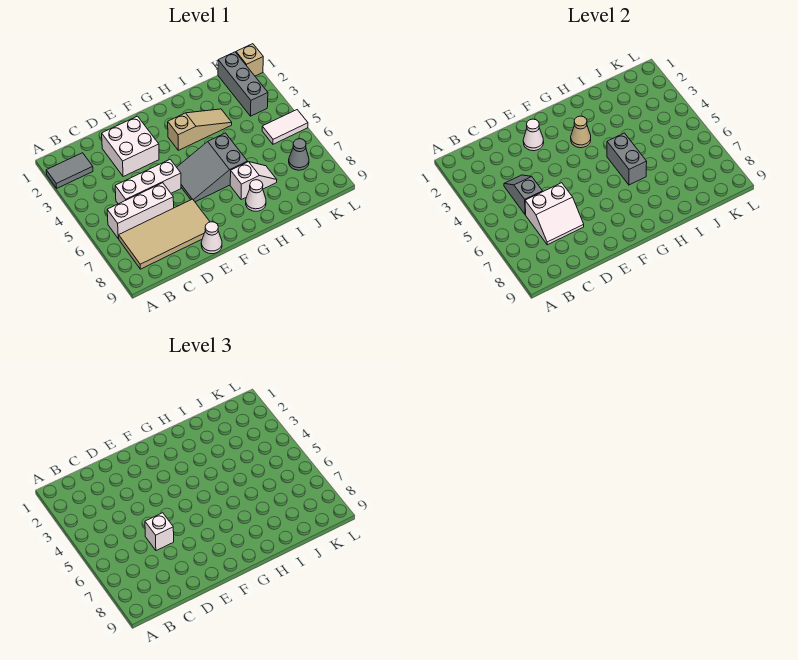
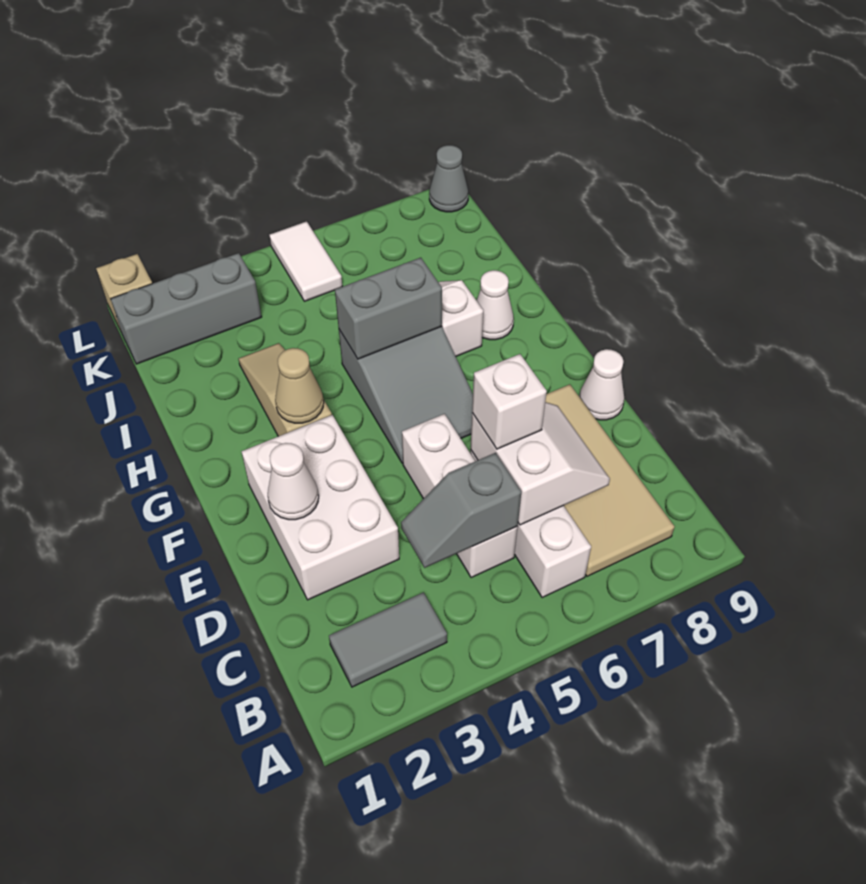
grey 1x2 tile [46,153,93,188] -> grey 1x2 tile turned to [329,593,447,687]
white 2x2 brick [102,116,159,177] -> white 2x3 brick [242,415,399,600]
grey 1x1 cone [289,139,309,170] -> grey 1x1 cone moved to [429,145,468,212]

